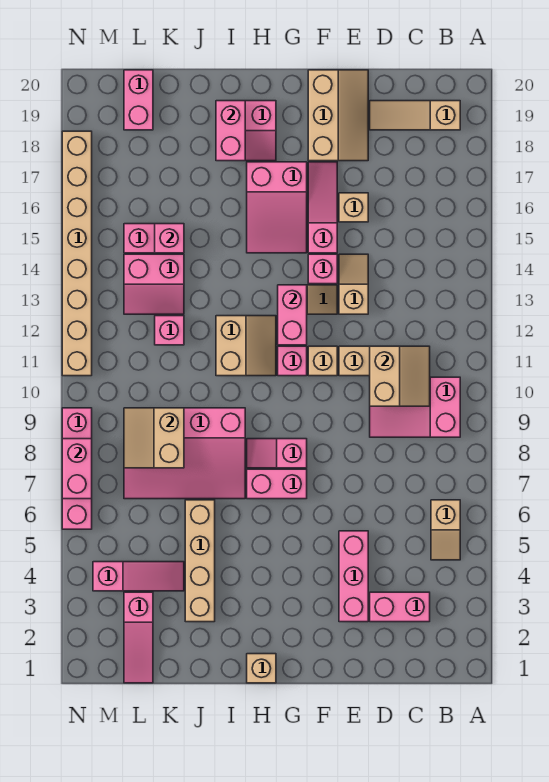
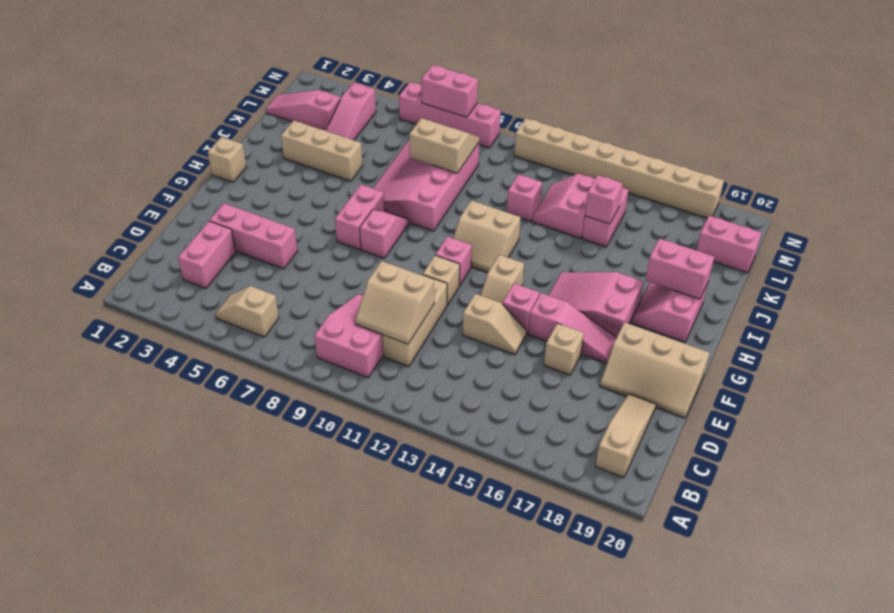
pink 1x2 brick [278,285,307,345] -> none
tan 1x4 brick [185,500,215,622] -> tan 1x3 brick [281,120,363,181]

